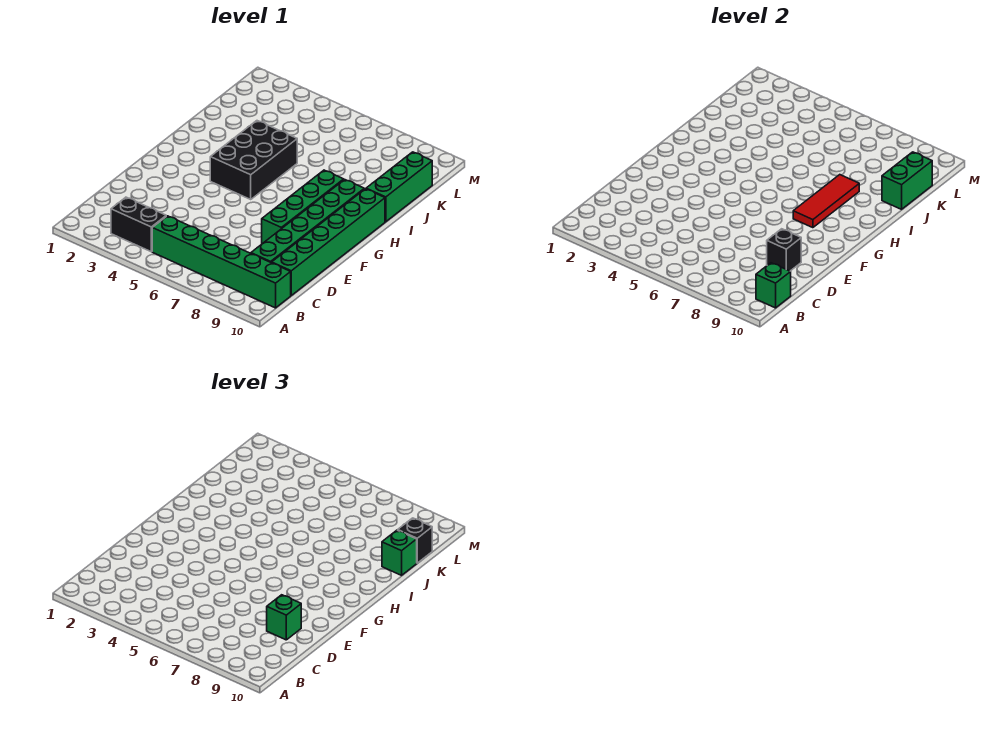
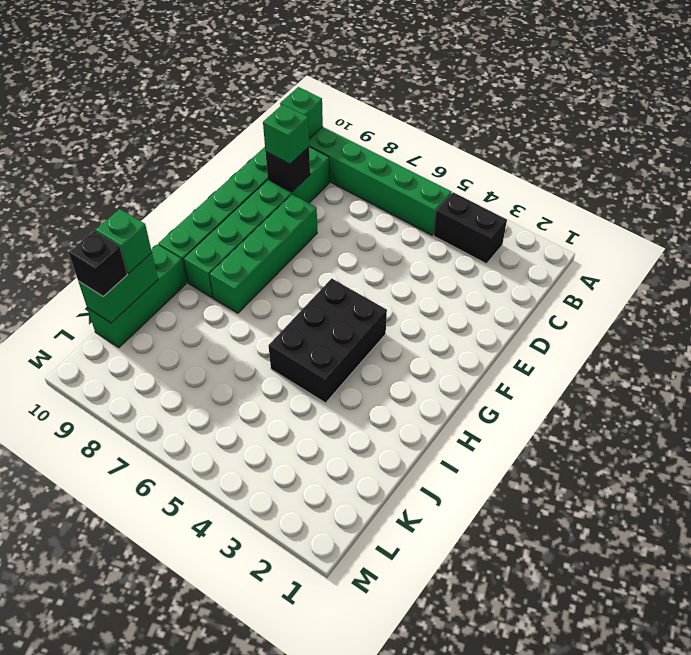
red 1x3 tile [793,175,859,228] -> none

